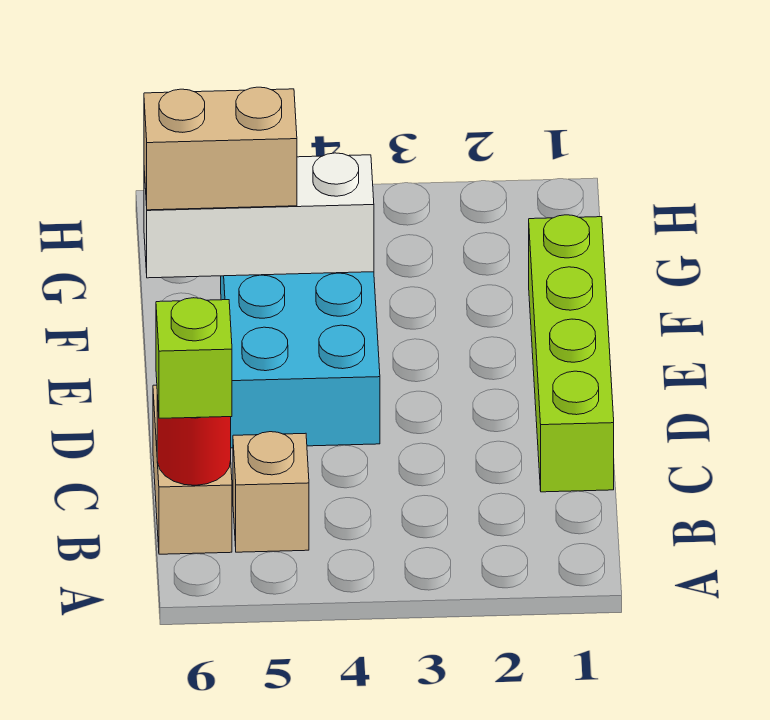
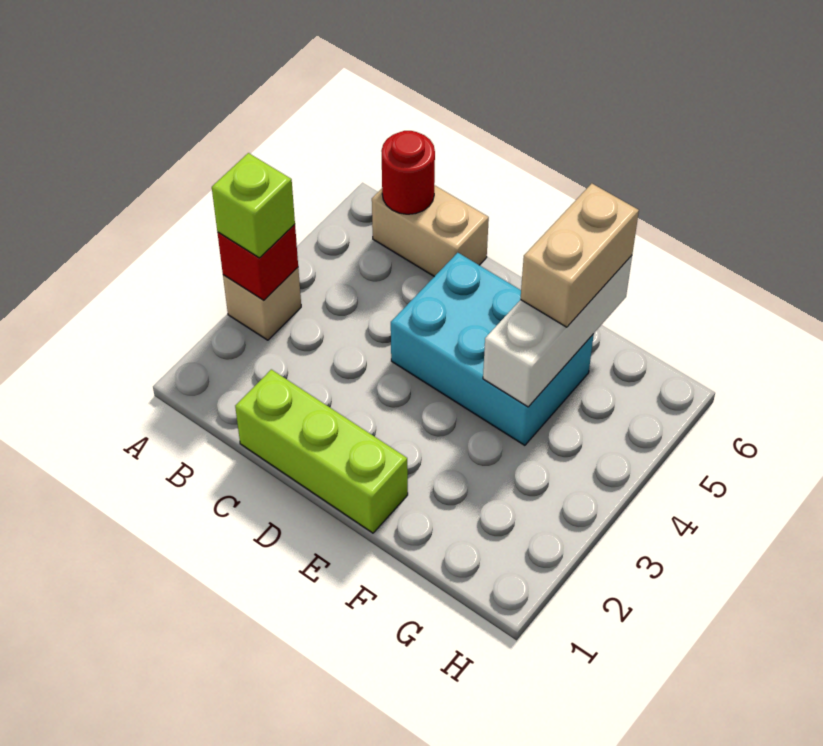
none -> red 1x1 brick [217,224,298,300]
tan 1x1 brick [233,432,309,552] -> tan 1x1 brick moved to [223,268,301,340]
lime 1x1 brick [156,298,232,418] -> lime 1x1 brick moved to [212,153,295,258]
lime 1x4 brick [529,215,614,492] -> lime 1x3 brick [235,369,408,533]

